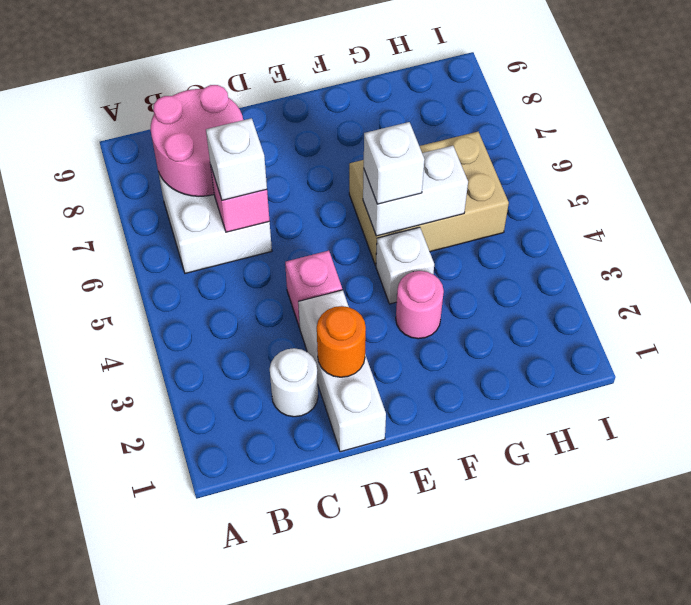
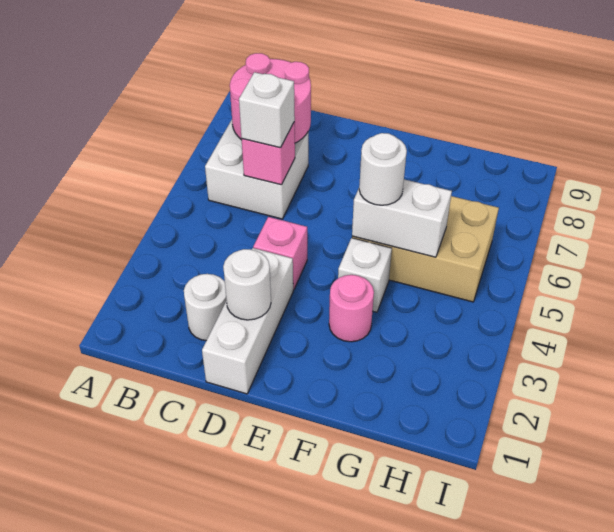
orange 1x1 round brick [317,306,366,377] -> white 1x1 round brick [223,249,271,320]
white 1x1 brick [364,122,424,204] -> white 1x1 round brick [359,133,407,205]

